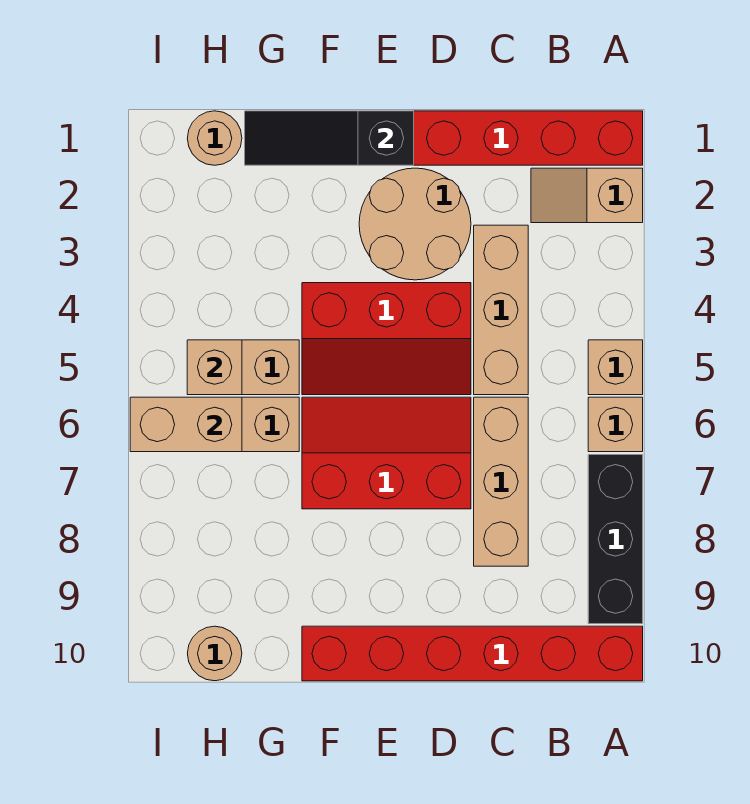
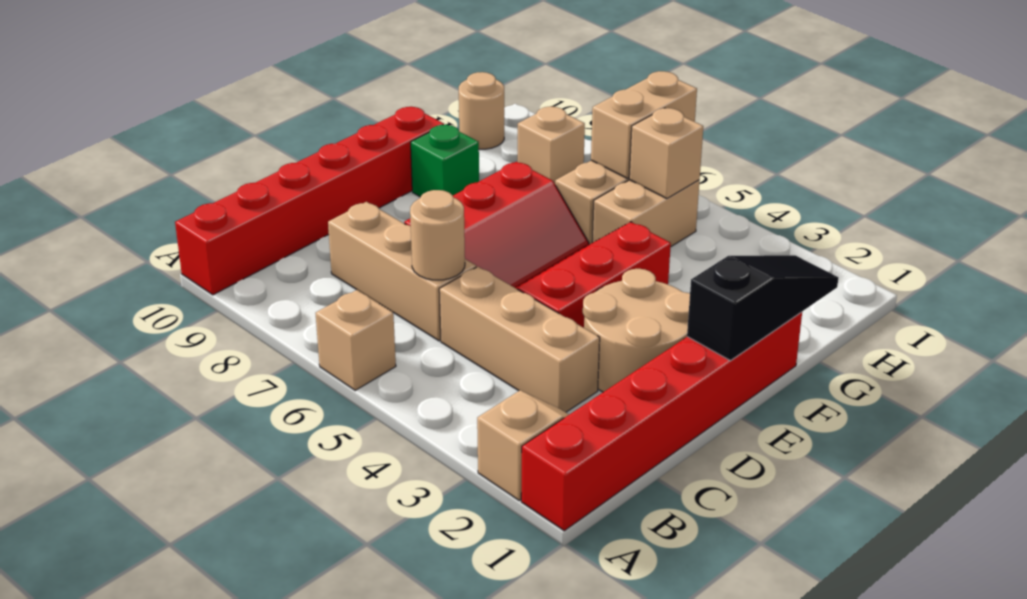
tan 1x1 brick [588,340,643,395] -> tan 1x1 brick moved to [518,107,585,184]
black 1x3 brick [588,455,643,624] -> none
none -> green 1x1 brick [411,124,479,197]
tan 1x1 round brick [187,111,242,165] -> tan 1x1 round brick moved to [410,190,465,280]

